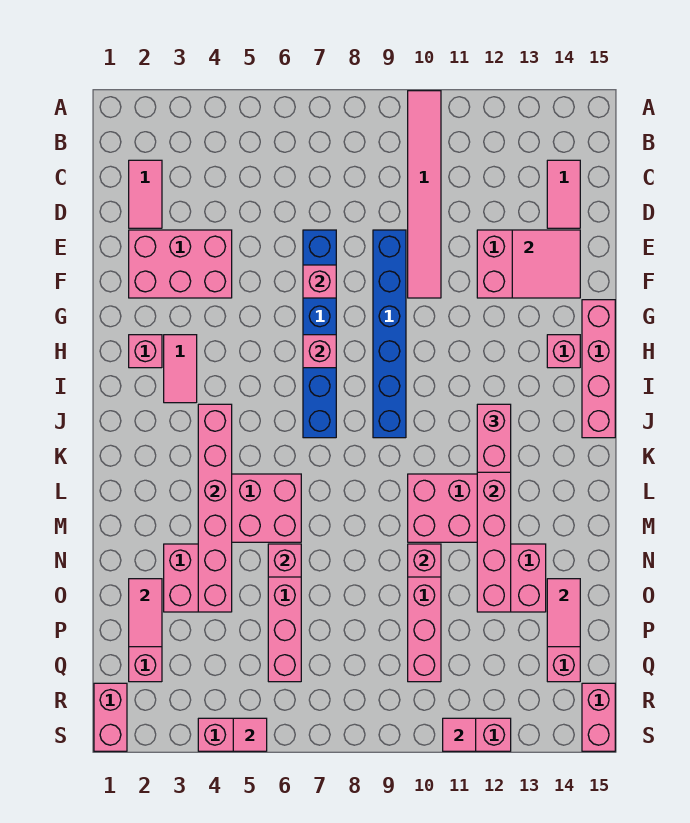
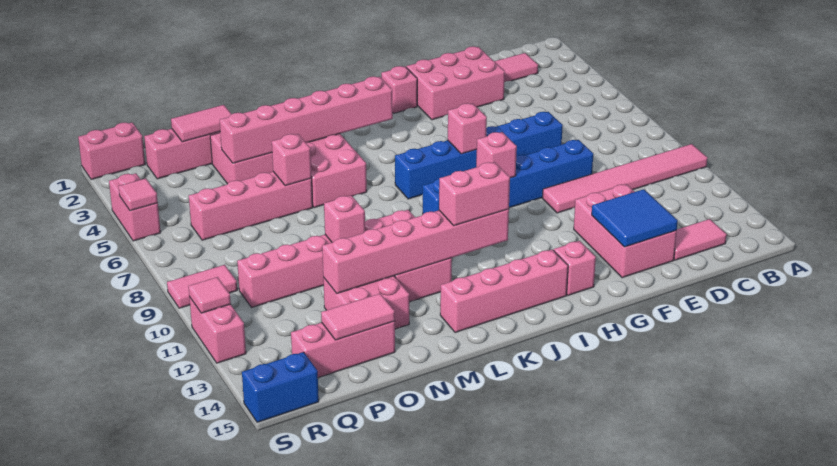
pink 2x3 brick [129,230,232,298] -> pink 2x3 brick turned to [406,46,505,120]
pink 2x2 tile [512,230,580,298] -> blue 2x2 tile [592,189,678,247]
pink 1x1 brick [303,265,336,298] -> pink 1x1 brick moved to [476,132,517,178]
pink 1x4 brick [582,300,615,438] -> pink 1x4 brick moved to [440,249,568,333]
pink 1x2 tile [164,335,197,403] -> pink 1x2 tile moved to [167,265,237,308]
pink 1x2 brick [582,683,615,751] -> blue 1x2 brick [242,352,319,422]

